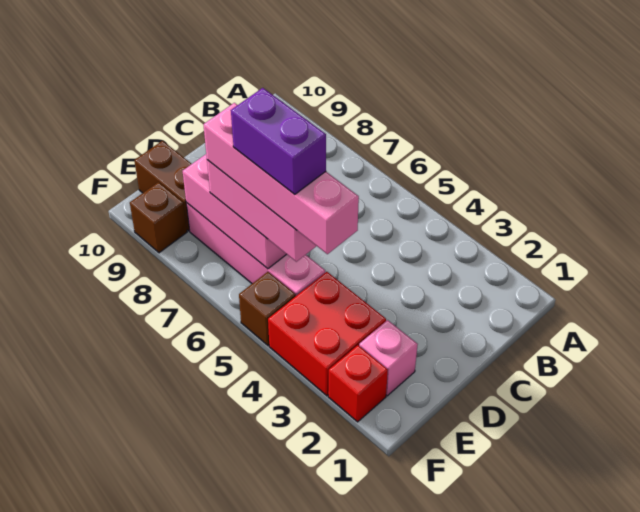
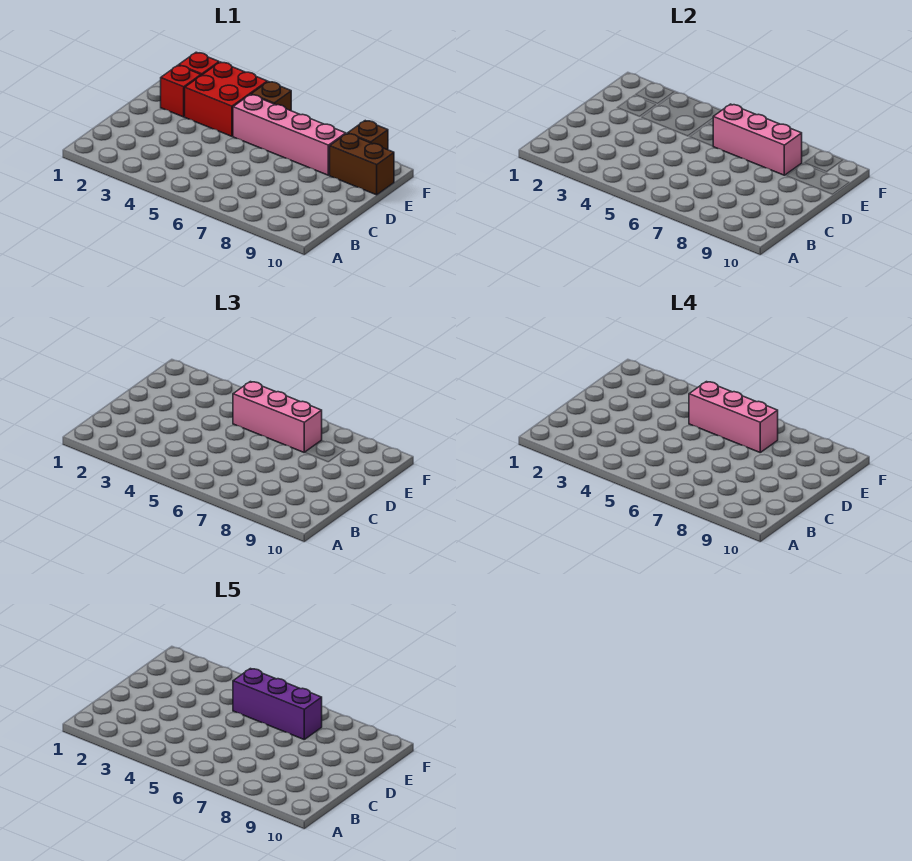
pink 1x1 brick [359,320,418,396] -> red 1x1 brick [161,65,201,117]
pink 1x4 brick [204,103,359,254] -> pink 1x3 brick [689,382,778,452]
purple 1x2 brick [231,88,326,194] -> purple 1x3 brick [233,669,322,739]

